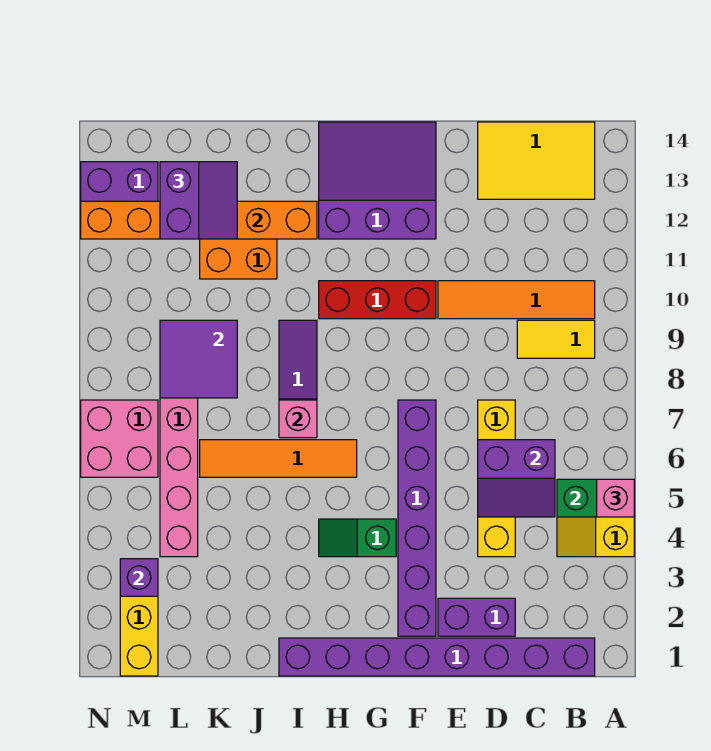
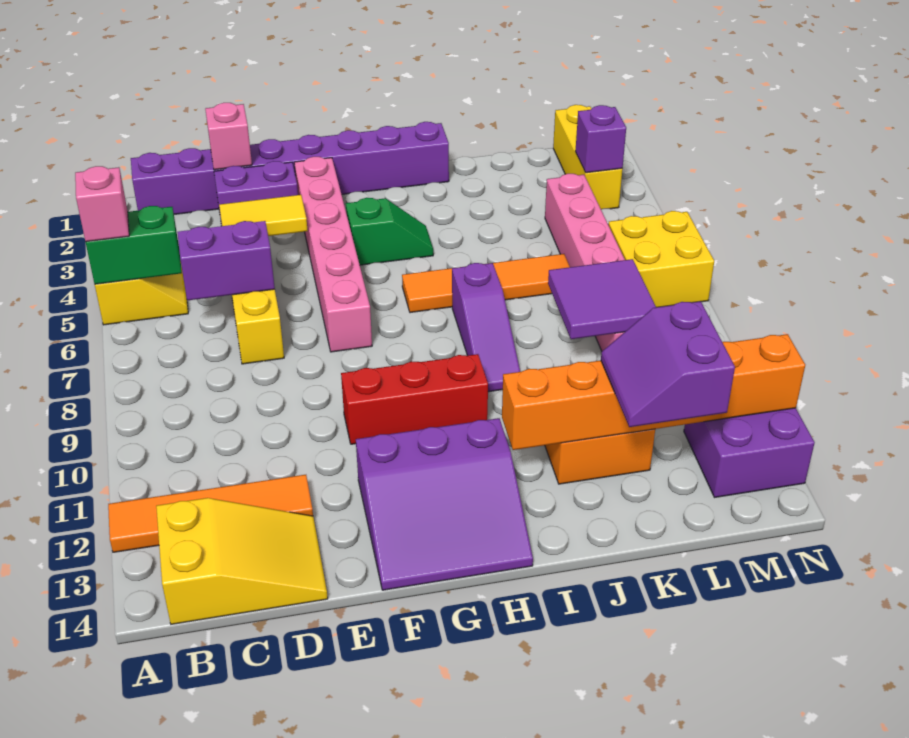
yellow 1x2 tile [517,320,595,358] -> yellow 1x2 tile moved to [219,195,308,236]
orange 1x4 tile [438,281,595,319] -> orange 1x4 tile moved to [108,475,313,552]
yellow 2x3 tile [478,122,595,199] -> yellow 2x3 slope [156,498,328,624]
purple 1x6 brick [398,400,436,636] -> pink 1x6 brick [294,157,372,352]
pink 1x1 brick [279,400,317,438] -> pink 1x1 brick moved to [205,103,252,170]
pink 2x2 brick [81,400,158,477] -> yellow 2x2 brick [608,211,714,307]

